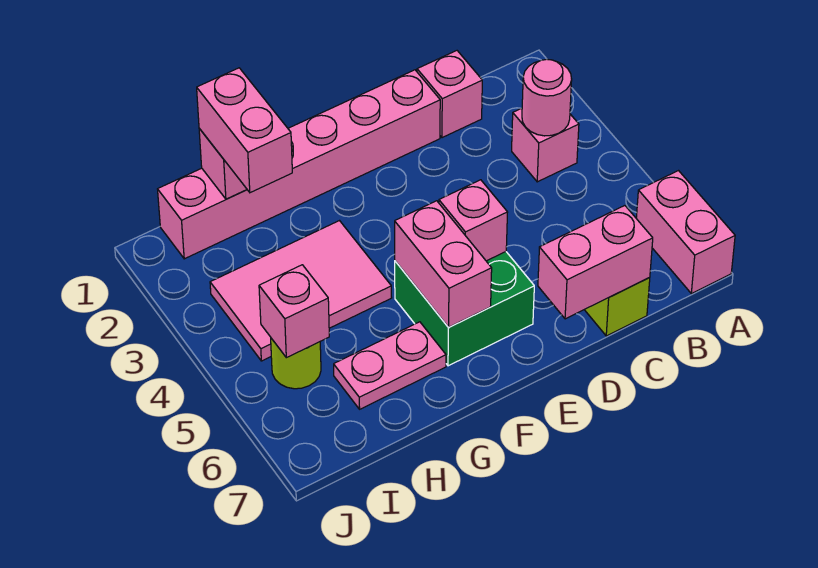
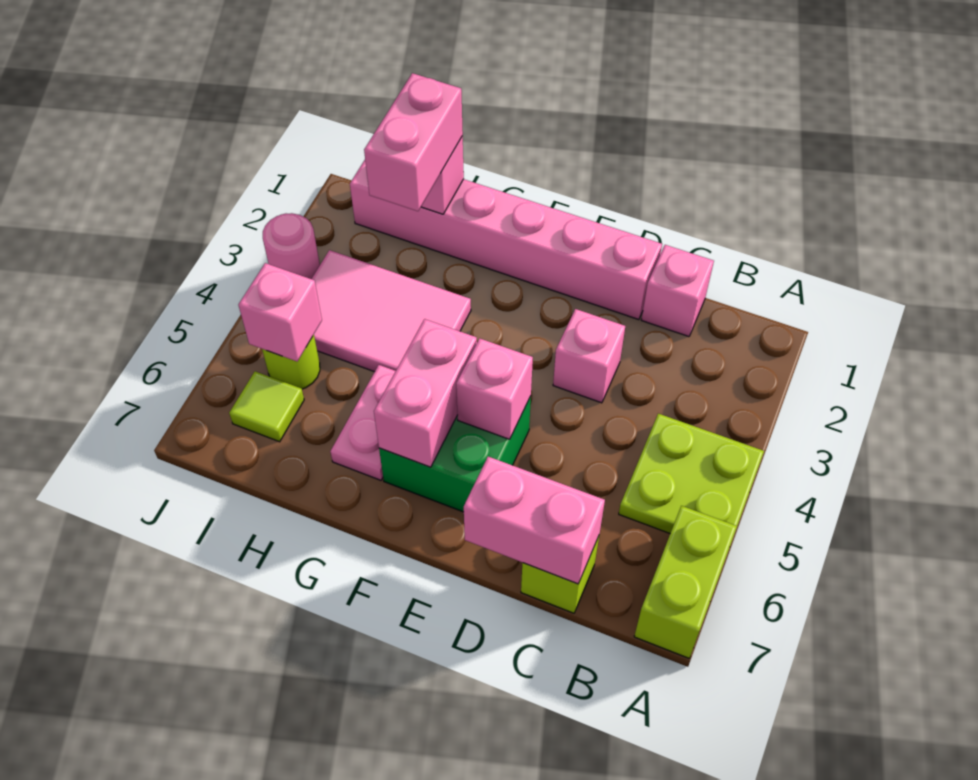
none -> lime 2x2 plate [619,414,764,533]
pink 1x2 brick [636,171,735,294] -> lime 1x2 brick [634,506,737,658]
pink 1x1 brick [512,108,579,182] -> pink 1x1 brick moved to [553,309,625,403]
pink 1x1 round brick [522,59,572,136] -> pink 1x1 round brick moved to [263,213,320,279]
pink 1x2 plate [334,322,446,409] -> pink 1x2 plate turned to [330,365,395,480]
none -> lime 1x1 tile [229,371,304,442]

